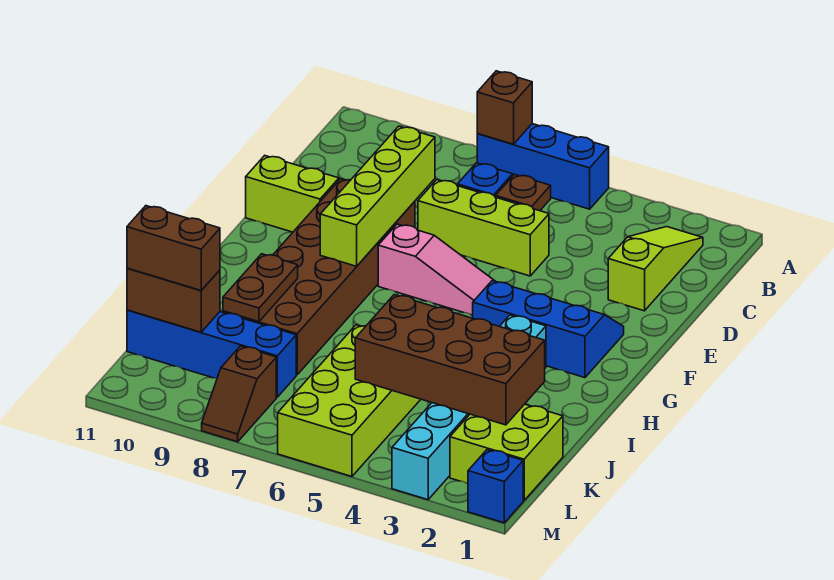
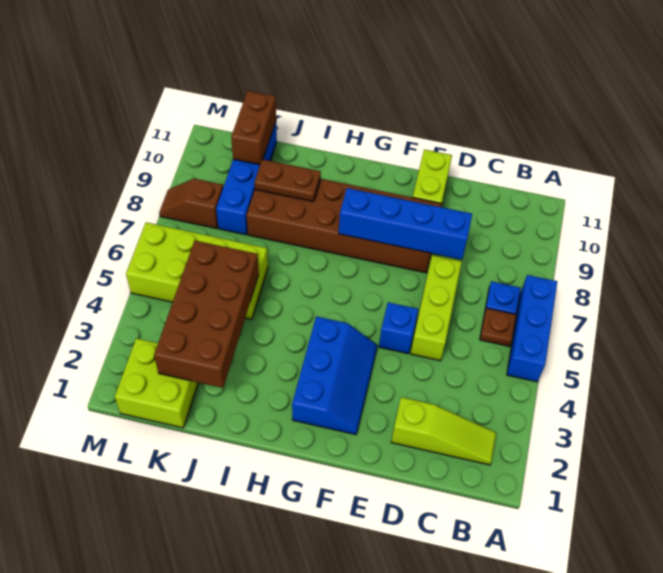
brown 1x1 brick [477,71,532,144] -> none
lime 1x4 brick [320,126,435,266] -> blue 1x4 brick [339,188,472,260]
pink 1x3 slope [378,224,494,315] -> none
cyan 1x6 brick [392,315,546,500] -> none
brown 1x2 brick [127,206,220,290] -> none
blue 1x1 brick [468,450,523,523] -> blue 1x1 brick moved to [379,302,418,354]

